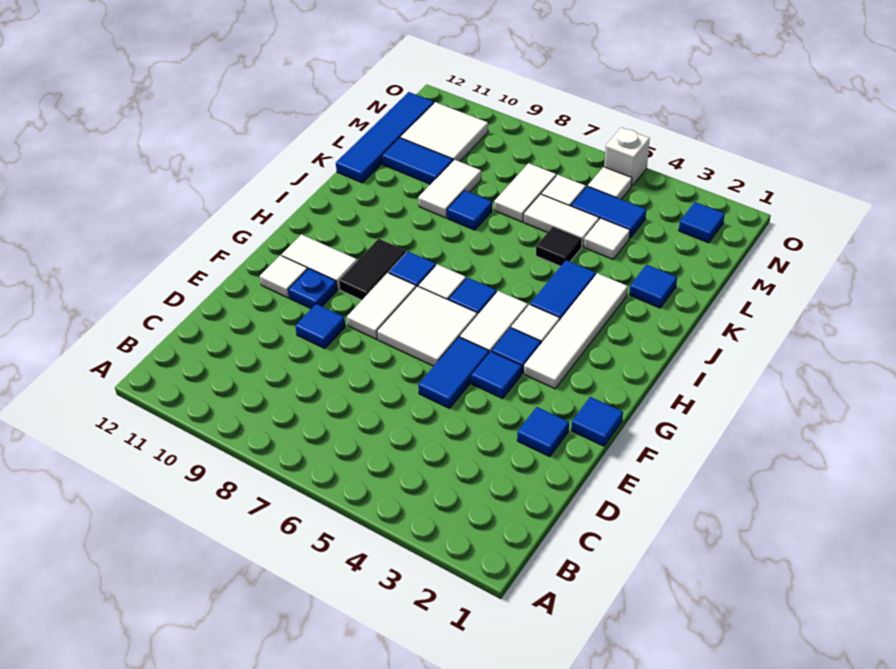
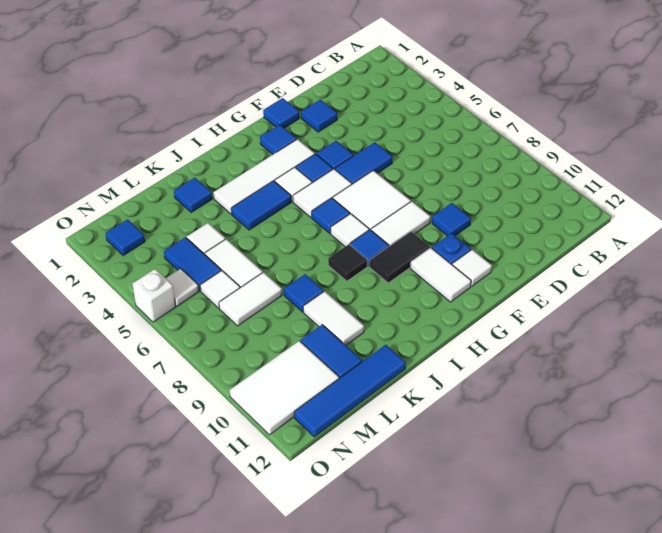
none -> blue 1x1 tile [260,125,297,154]
black 1x1 tile [536,226,582,266] -> black 1x1 tile moved to [328,244,368,281]
white 1x2 tile [418,160,481,218] -> white 1x2 tile turned to [303,291,364,345]
white 2x2 tile [400,102,488,162] -> white 2x3 tile [230,341,339,435]

